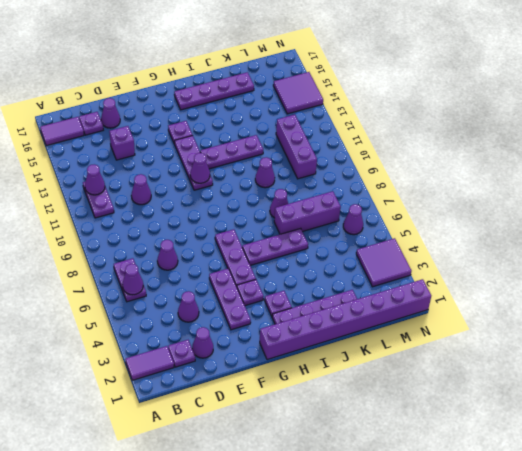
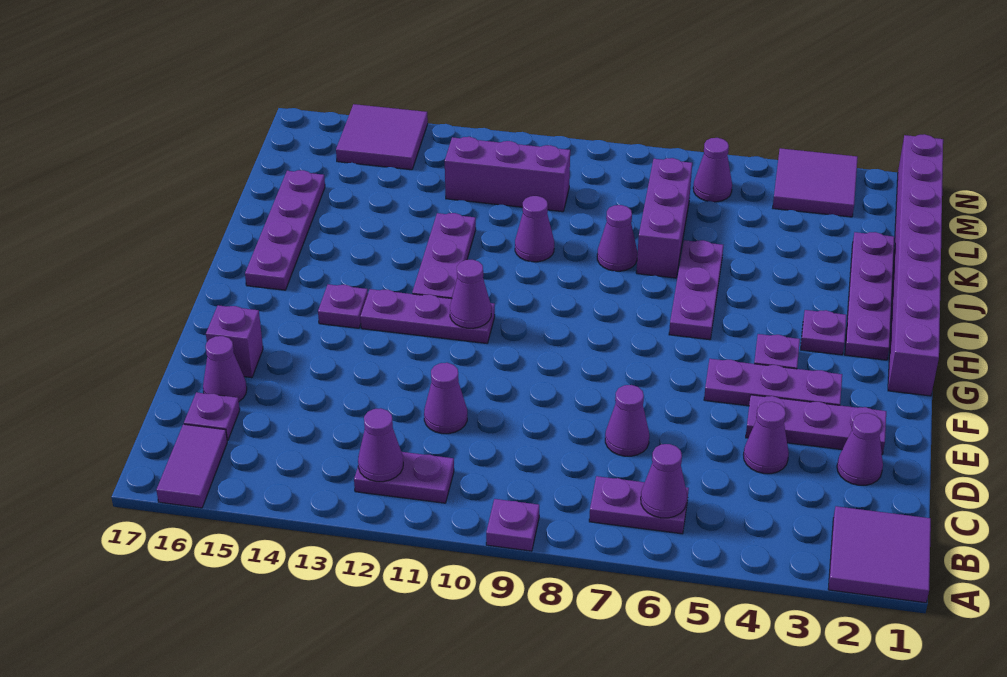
purple 1x2 tile [125,346,174,380] -> purple 2x2 tile [828,506,931,603]
purple 1x1 plate [168,340,195,367] -> purple 1x1 plate moved to [486,499,539,551]
purple 1x1 brick [109,126,135,160] -> purple 1x1 brick moved to [206,305,263,378]
purple 1x3 plate [215,229,256,286] -> purple 1x3 plate moved to [746,395,886,454]

